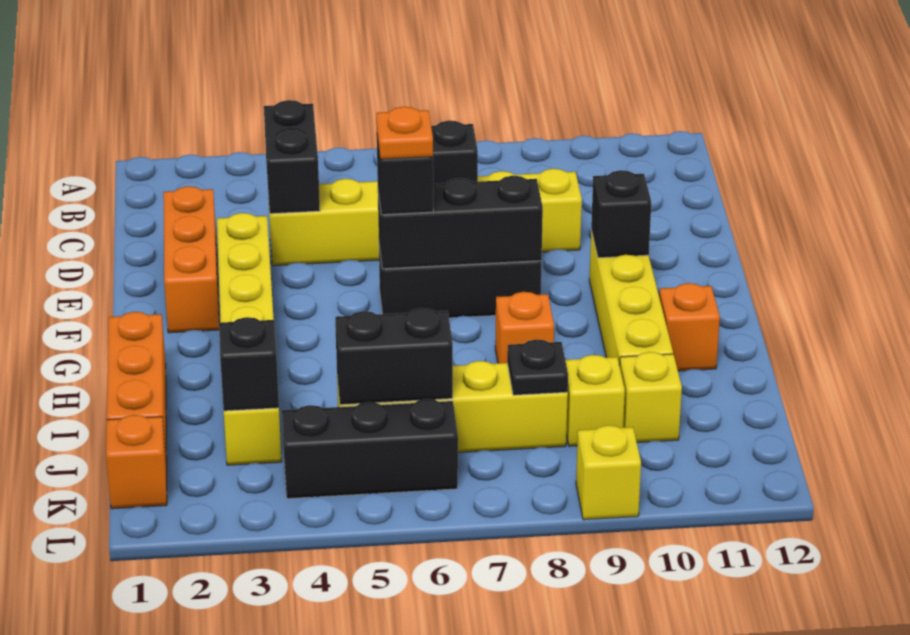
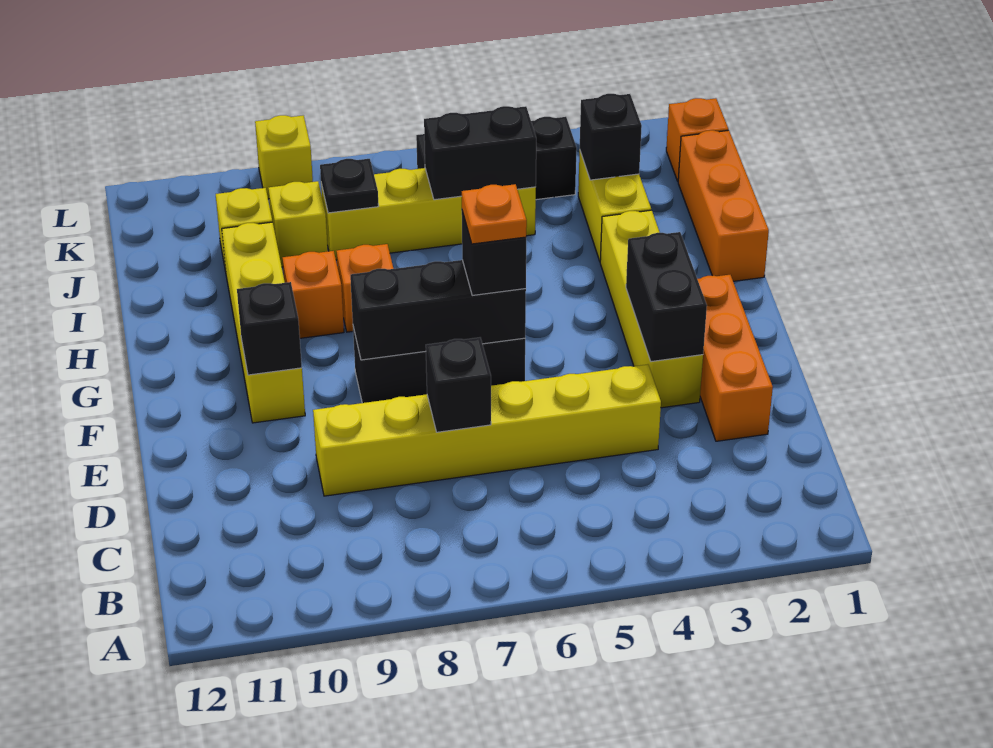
black 1x2 brick [264,100,320,214] -> black 1x2 brick moved to [626,232,707,362]
orange 1x1 brick [659,283,720,371] -> orange 1x1 brick moved to [282,251,344,338]

